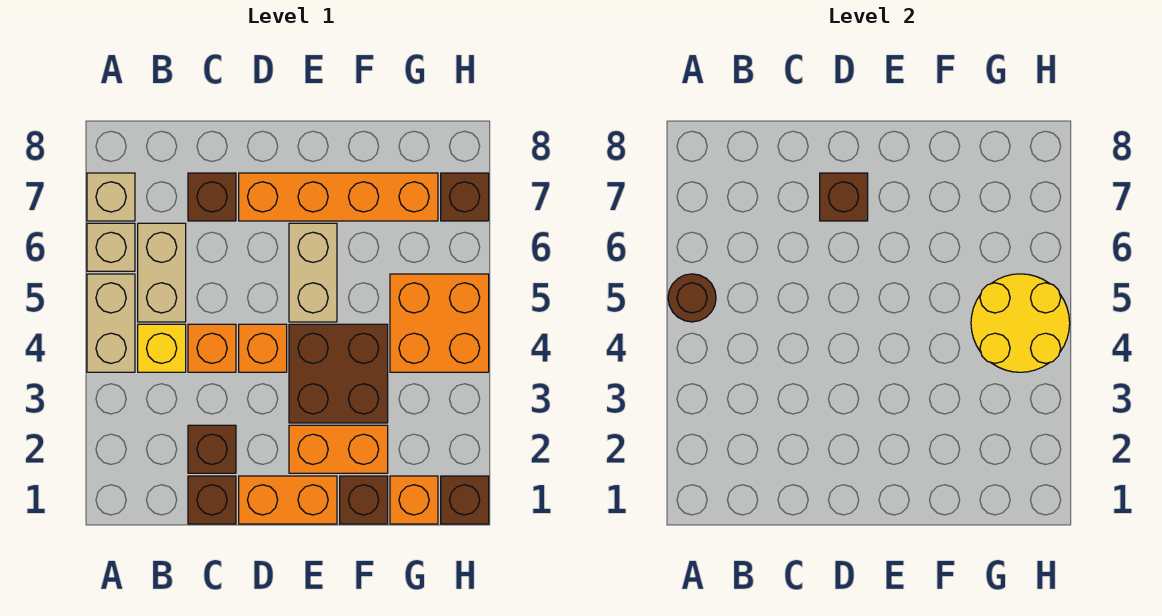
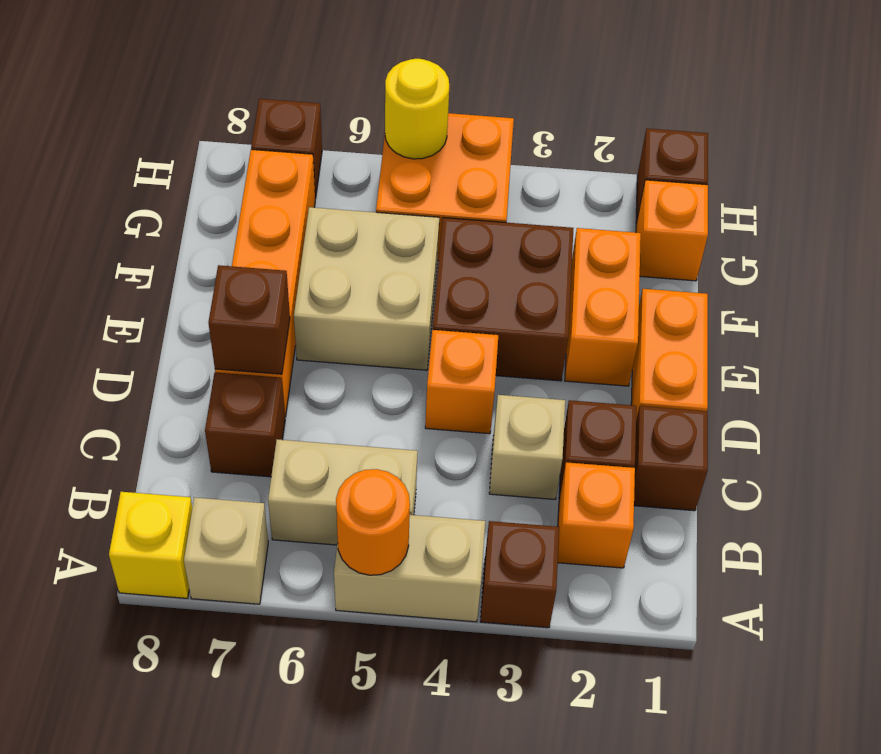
brown 1x1 round brick [668,274,716,322] -> orange 1x1 round brick [336,469,410,575]
tan 1x1 brick [87,223,135,271] -> tan 1x1 brick moved to [489,395,565,499]
yellow 1x1 brick [138,324,186,372] -> yellow 1x1 brick moved to [109,492,192,598]
orange 1x1 brick [188,324,236,372] -> orange 1x1 brick moved to [558,462,635,568]
tan 1x2 brick [289,223,337,322] -> tan 2x2 brick [294,207,439,370]
brown 1x1 brick [340,476,388,524] -> brown 1x1 brick moved to [480,521,559,628]
yellow 2x2 round brick [971,274,1070,372] -> yellow 1x1 round brick [385,59,449,159]

